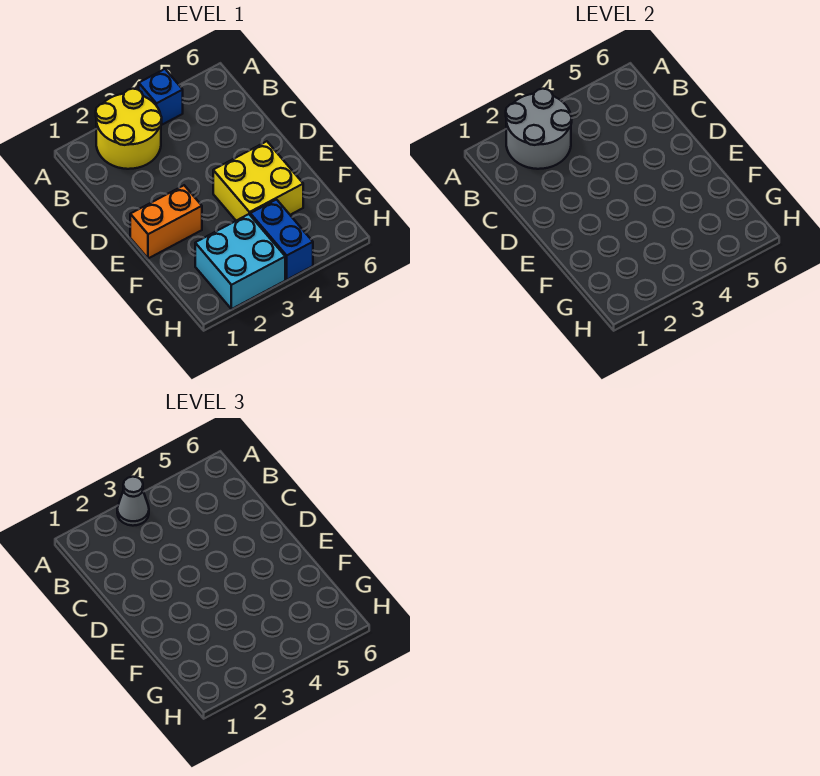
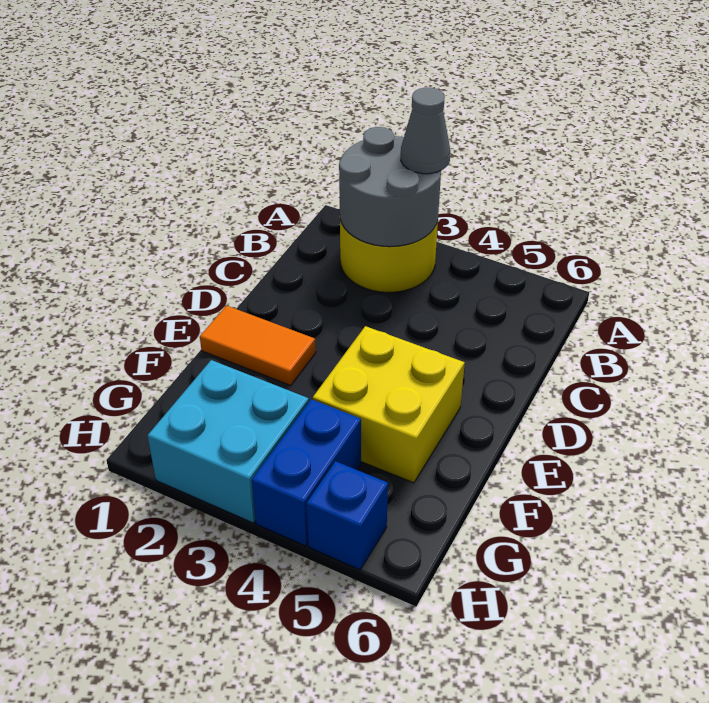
blue 1x1 brick [139,69,183,125] -> blue 1x1 brick moved to [307,461,388,570]
orange 1x2 brick [130,185,202,259] -> orange 1x2 tile [200,306,316,385]

